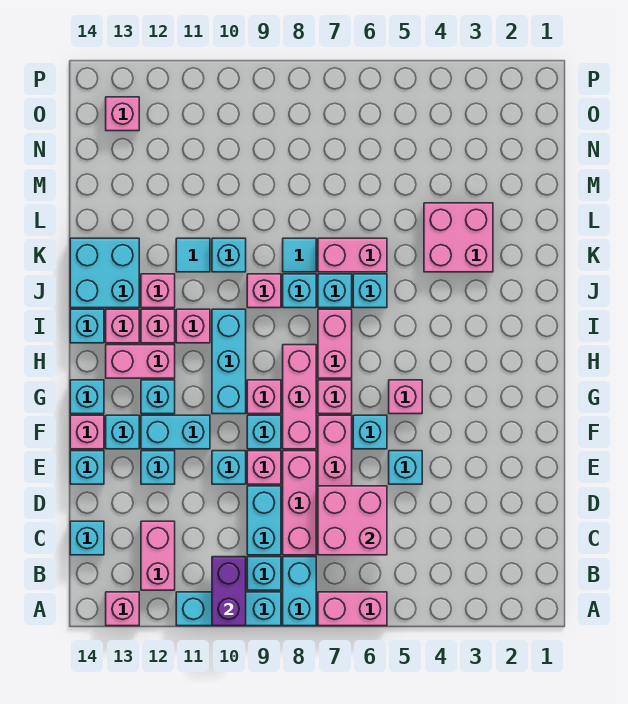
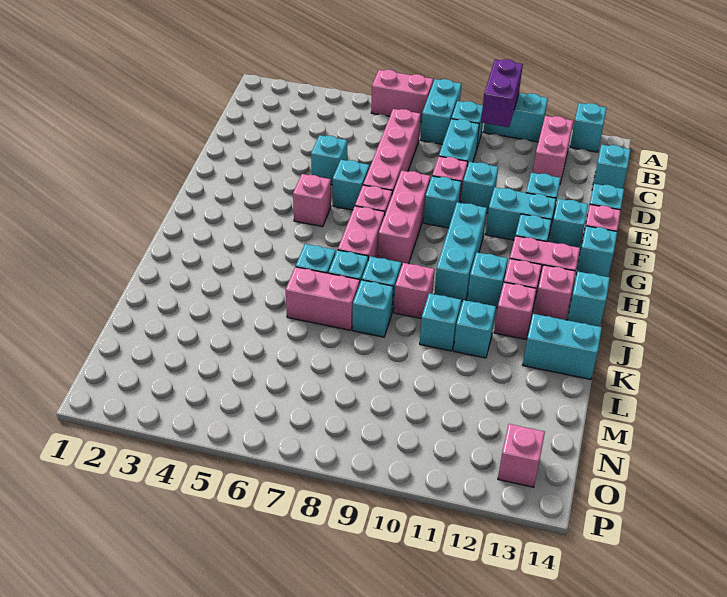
cyan 1x3 brick [176,592,281,626] -> cyan 1x2 brick [484,93,548,142]
pink 1x1 brick [106,592,139,626] -> cyan 1x1 brick [570,103,607,152]
pink 2x2 brick [318,486,387,555] -> none
pink 1x3 brick [283,451,316,555] -> none
pink 1x1 brick [247,380,281,414] -> none
pink 1x1 brick [176,309,210,343] -> cyan 1x1 brick [467,252,508,308]
cyan 2x2 brick [70,238,139,308] -> cyan 1x2 brick [523,314,602,379]
pink 2x2 brick [424,203,493,272] -> none
cyan 1x1 tile [283,238,316,272] -> cyan 1x1 brick [353,280,393,337]
cyan 1x1 tile [176,238,210,272] -> cyan 1x1 brick [454,300,496,358]

